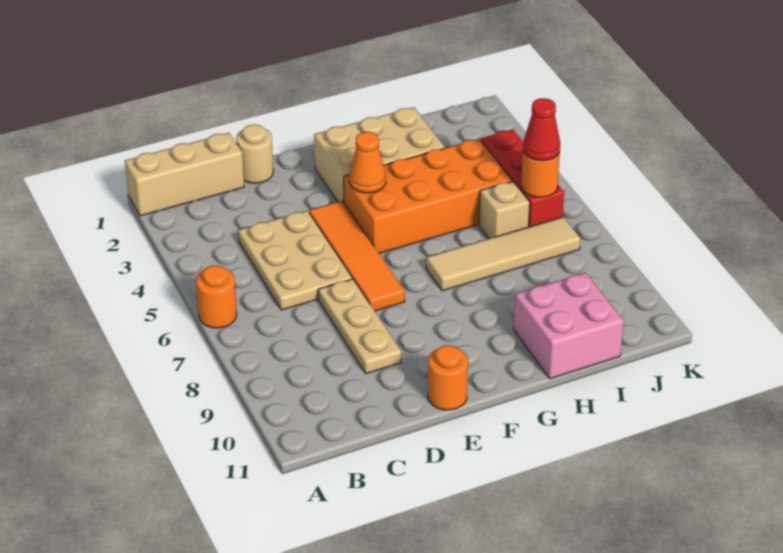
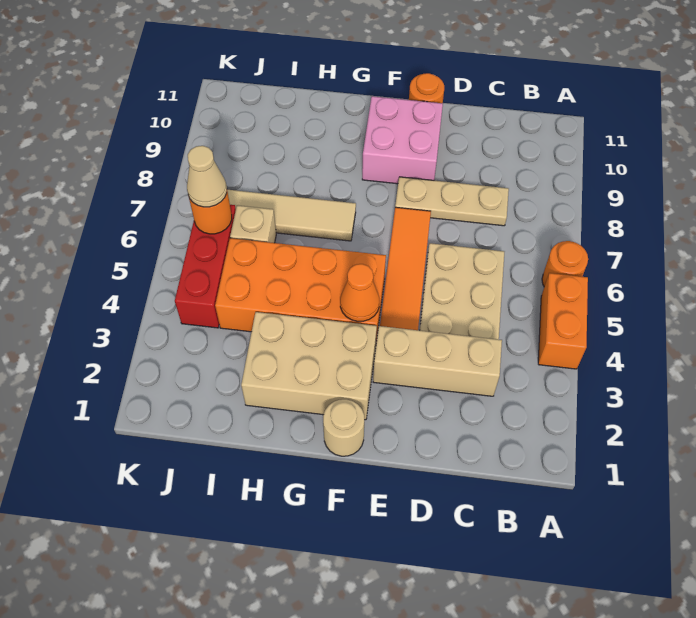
tan 1x3 brick [125,133,244,216] -> tan 1x3 brick moved to [373,326,502,396]
none -> orange 1x2 brick [538,273,588,369]
tan 1x1 round brick [236,124,273,183] -> tan 1x1 round brick moved to [323,399,364,456]
tan 1x3 plate [318,279,401,374] -> tan 1x3 plate turned to [395,177,509,226]
pink 2x2 brick [514,273,624,379] -> pink 2x2 brick moved to [362,96,443,184]
red 1x1 cone [523,98,560,161] -> tan 1x1 cone [187,146,227,207]

